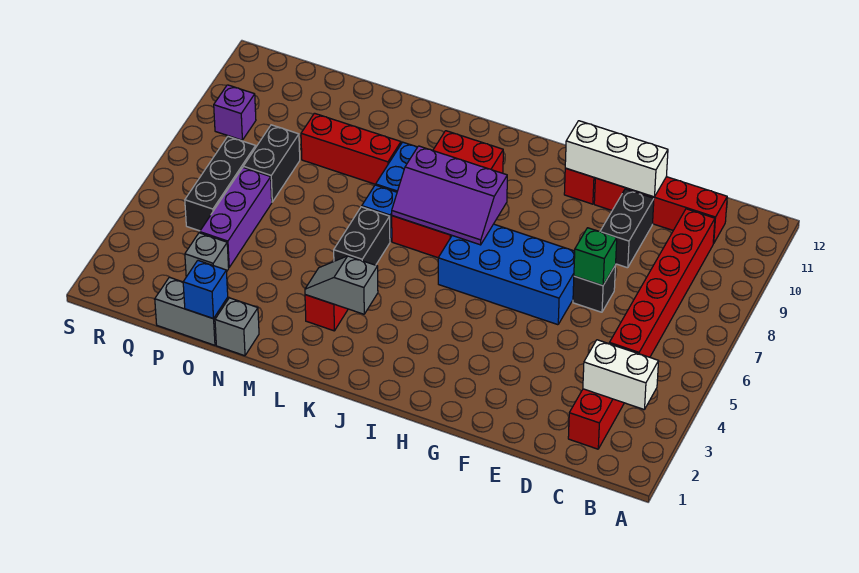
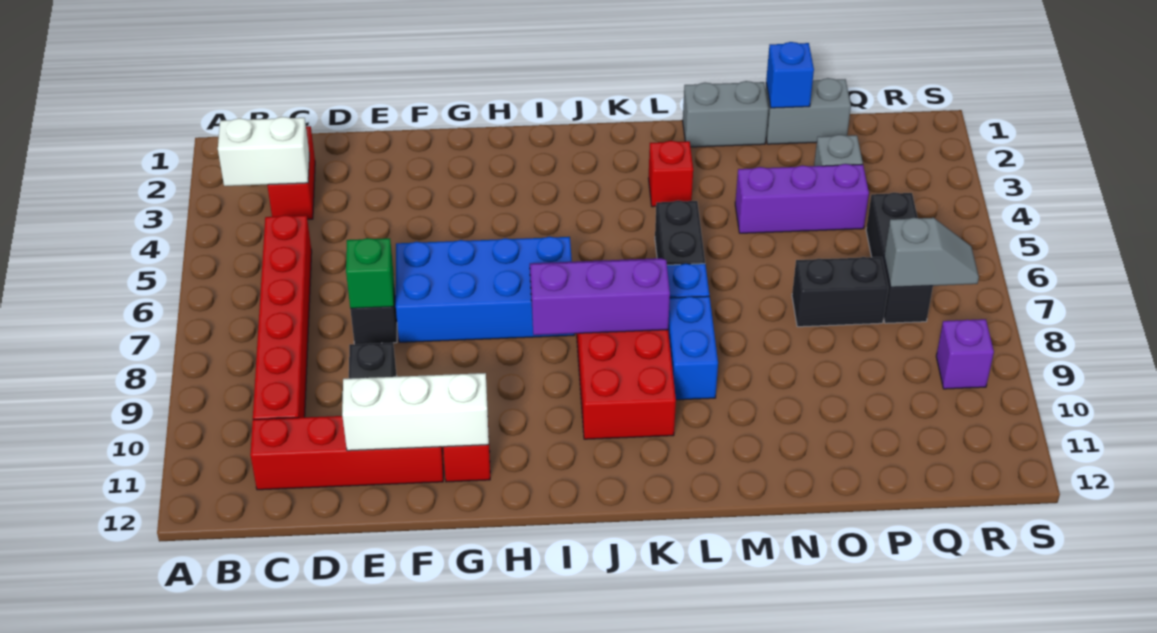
grey 1x2 slope [305,256,378,314] -> grey 1x2 slope moved to [884,218,979,287]
red 1x3 brick [301,113,401,184] -> none
grey 1x1 brick [215,298,259,356] -> grey 1x2 brick [683,81,769,147]
purple 1x3 brick [200,168,272,267] -> purple 1x3 brick turned to [735,164,869,233]
black 1x2 brick [243,125,300,202] -> black 1x2 brick turned to [792,257,888,327]

